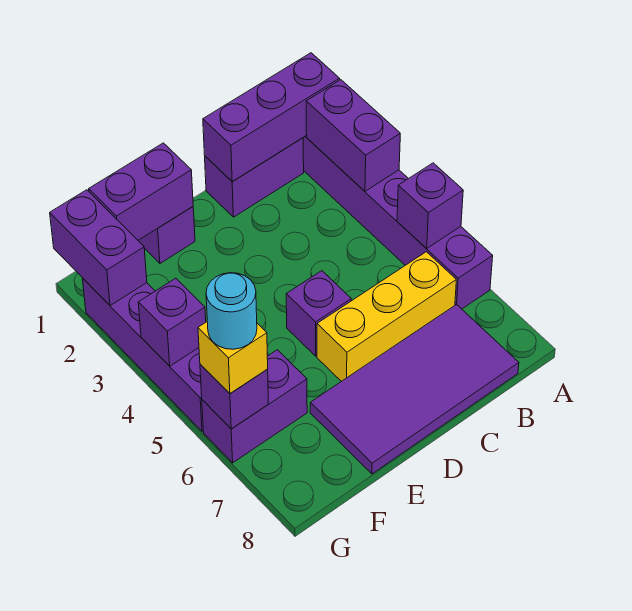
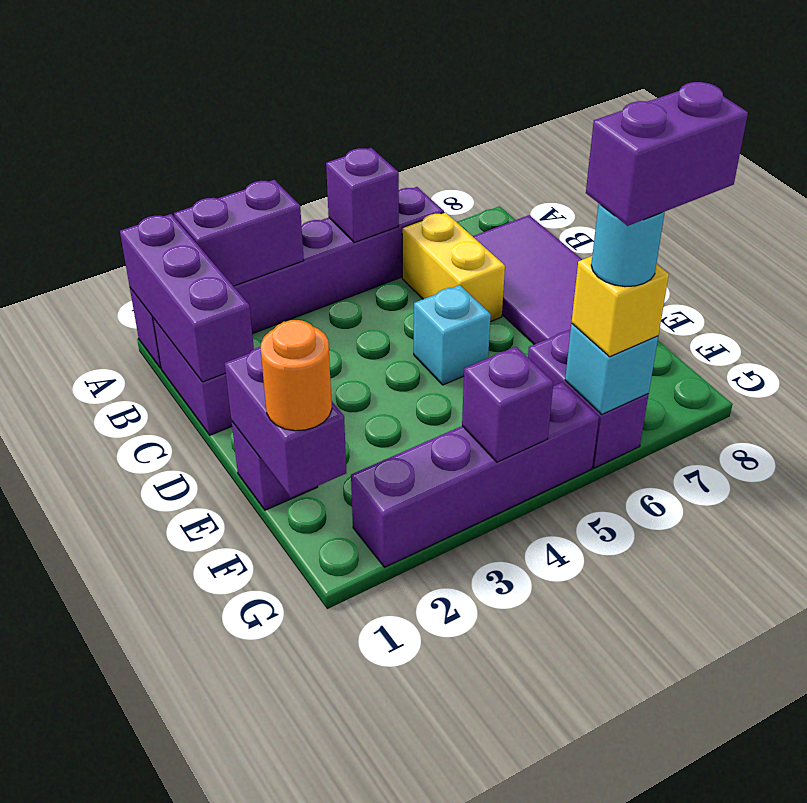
yellow 1x3 brick [317,252,456,381] -> yellow 1x2 brick [402,212,505,322]
purple 1x1 brick [286,271,351,356] -> cyan 1x1 brick [414,285,491,385]
none -> orange 1x1 round brick [261,320,332,431]
purple 1x2 brick [50,190,147,306] -> purple 1x2 brick moved to [586,82,748,226]
purple 1x1 brick [200,364,268,429] -> cyan 1x1 brick [565,324,658,414]

